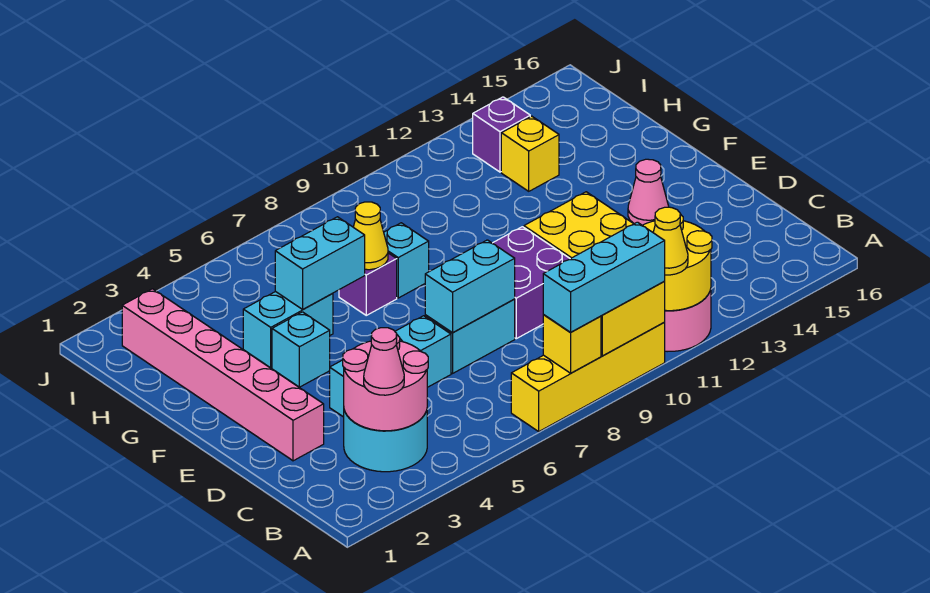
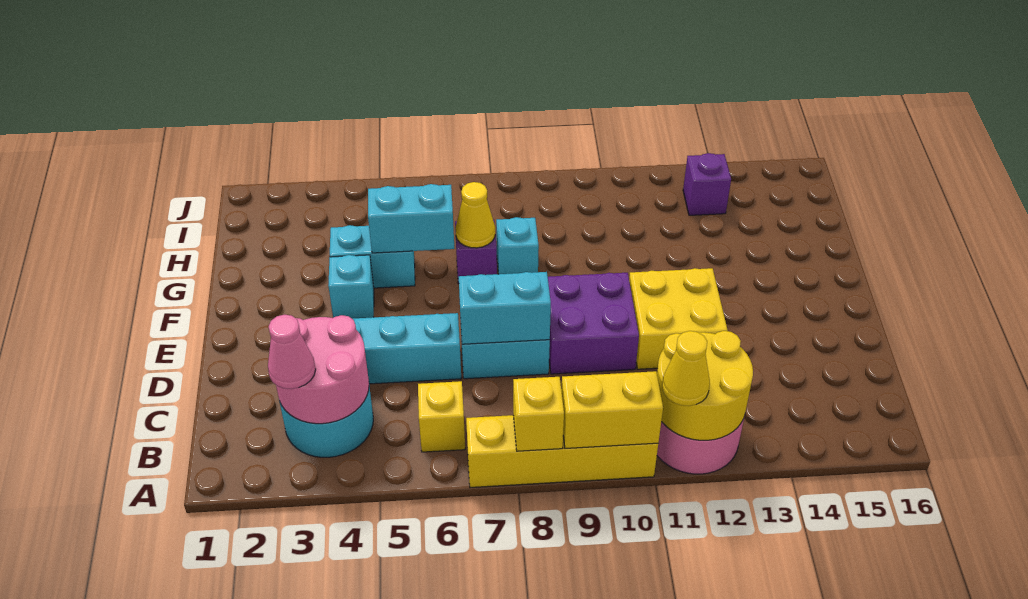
cyan 1x3 brick [543,222,665,332] -> none
pink 1x6 brick [122,289,324,461] -> none
pink 1x1 cone [628,159,669,225] -> none
yellow 1x1 brick [501,116,559,191] -> yellow 1x1 brick moved to [418,381,465,452]

